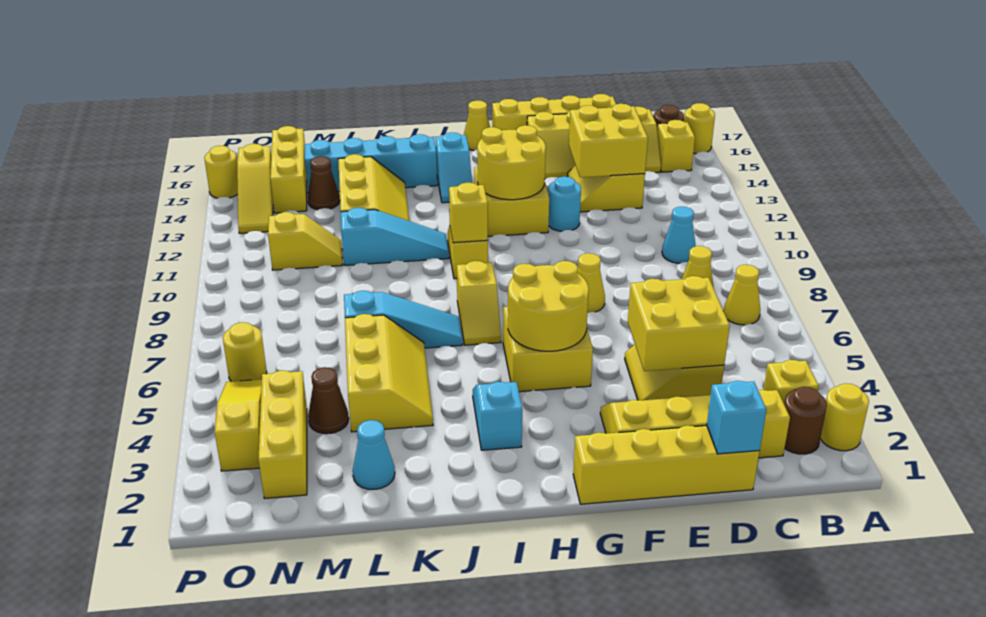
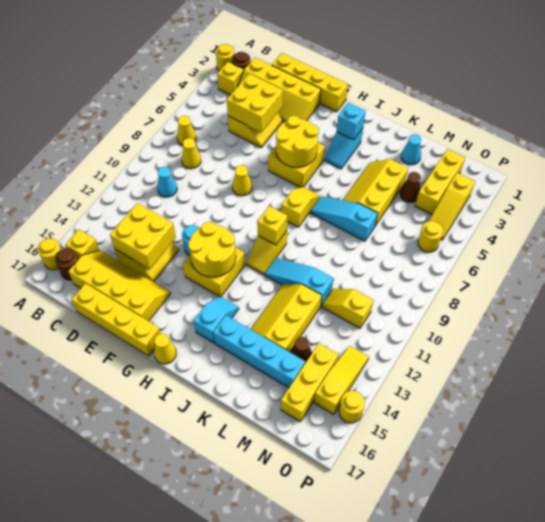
cyan 1x1 brick [707,381,766,454] -> cyan 1x1 brick moved to [337,103,366,140]

